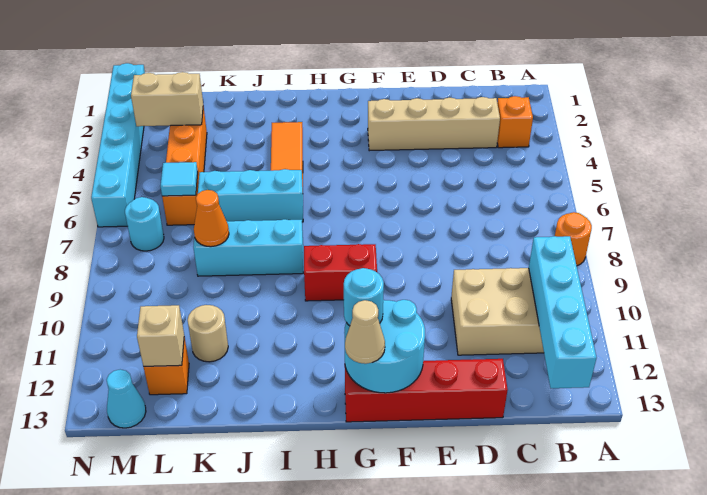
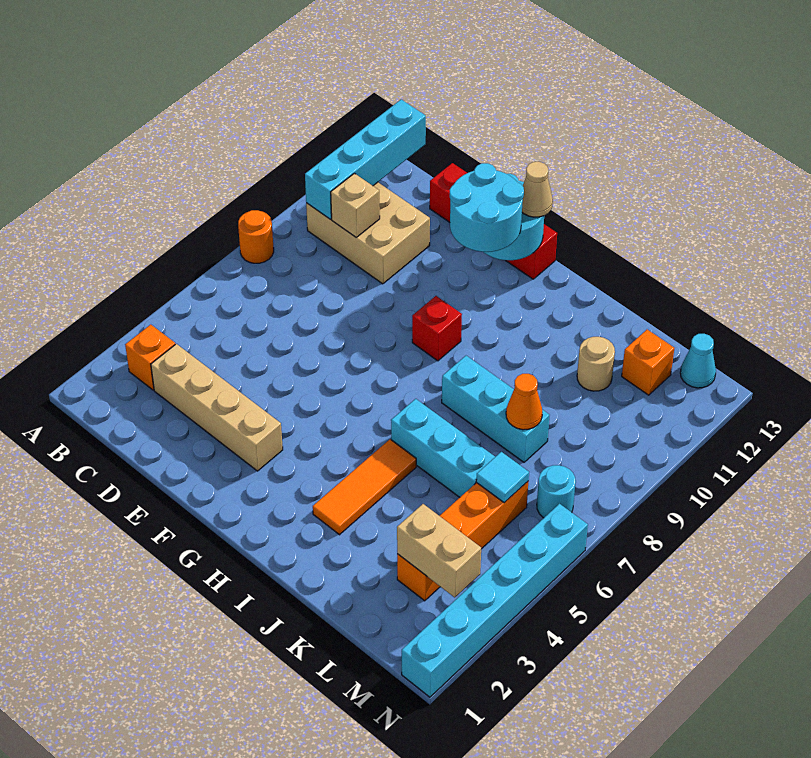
red 1x2 brick [304,244,377,301] -> red 1x1 brick [412,296,462,361]
cyan 1x1 round brick [344,268,384,326] -> cyan 2x2 round brick [450,163,524,252]
tan 1x1 brick [137,305,184,366] -> tan 1x1 brick moved to [331,173,380,237]

